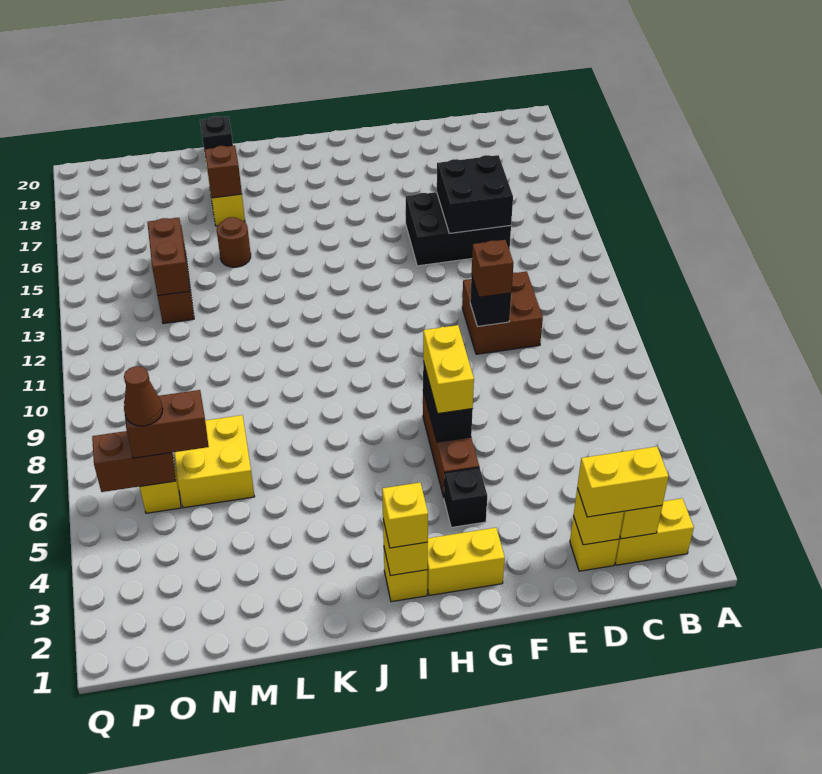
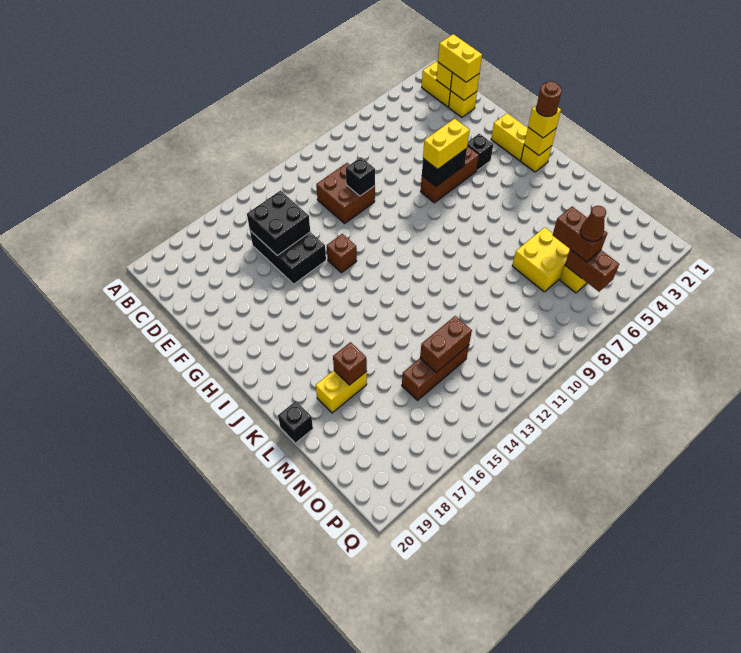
brown 1x1 brick [472,240,513,297] -> brown 1x1 brick moved to [327,234,357,273]
brown 1x1 round brick [217,217,251,267] -> brown 1x1 round brick moved to [536,82,562,116]

